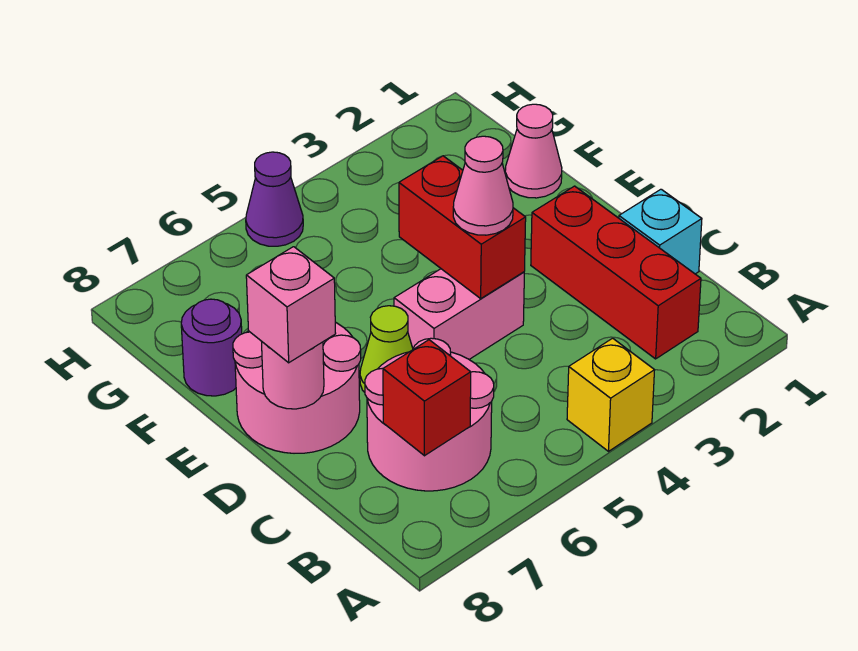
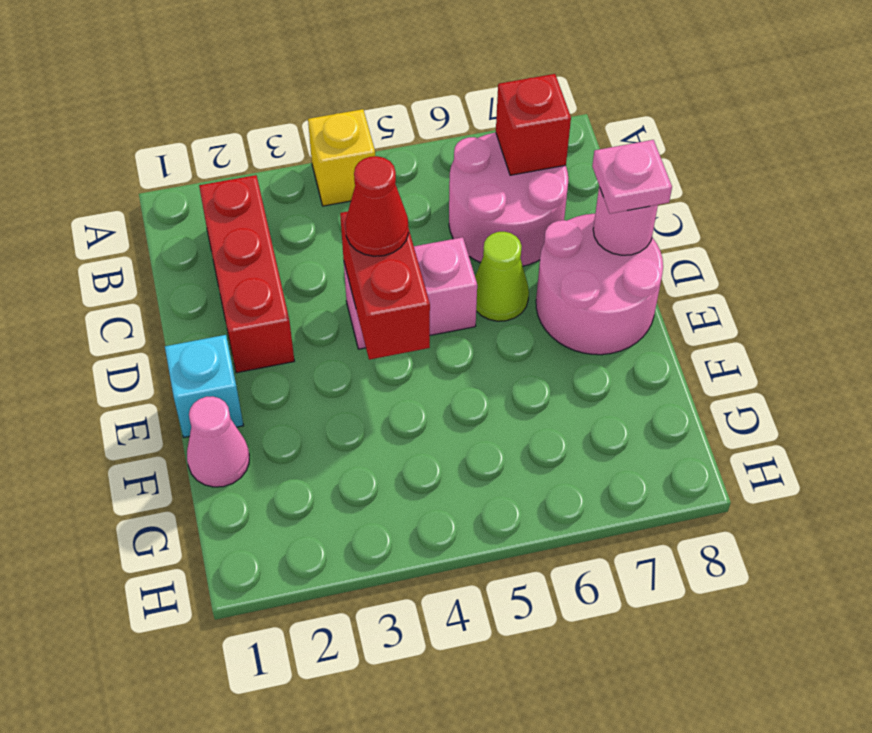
cyan 1x1 brick [619,189,702,274] -> cyan 1x1 brick moved to [165,335,243,437]
pink 1x1 cone [453,136,513,235] -> red 1x1 cone [345,156,408,256]
pink 1x1 brick [246,247,336,363] -> pink 1x1 plate [592,140,672,214]
purple 1x1 round brick [181,299,242,396] -> none
purple 1x1 cone [246,152,303,246] -> none

